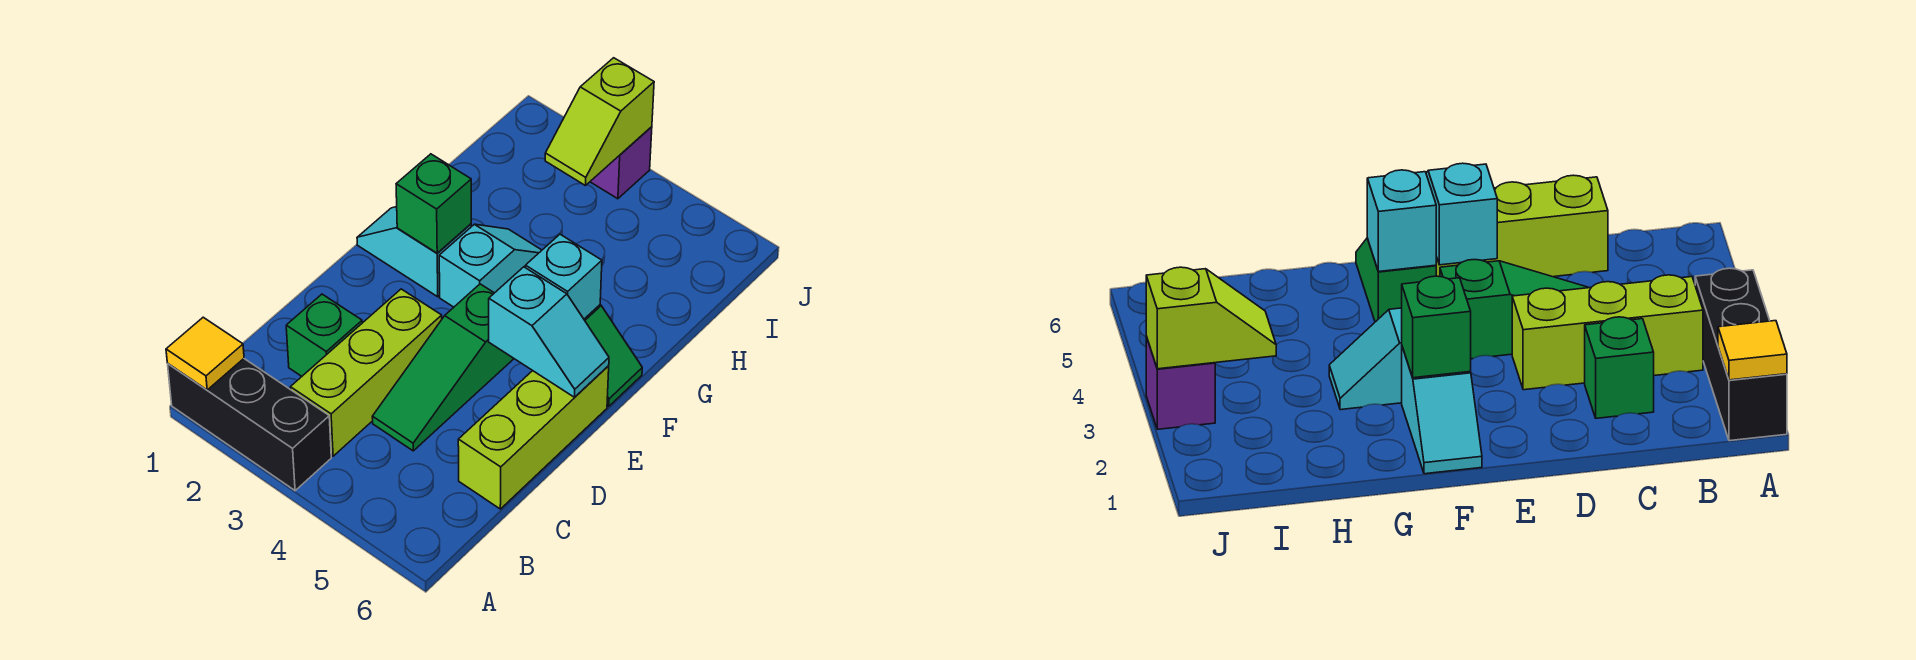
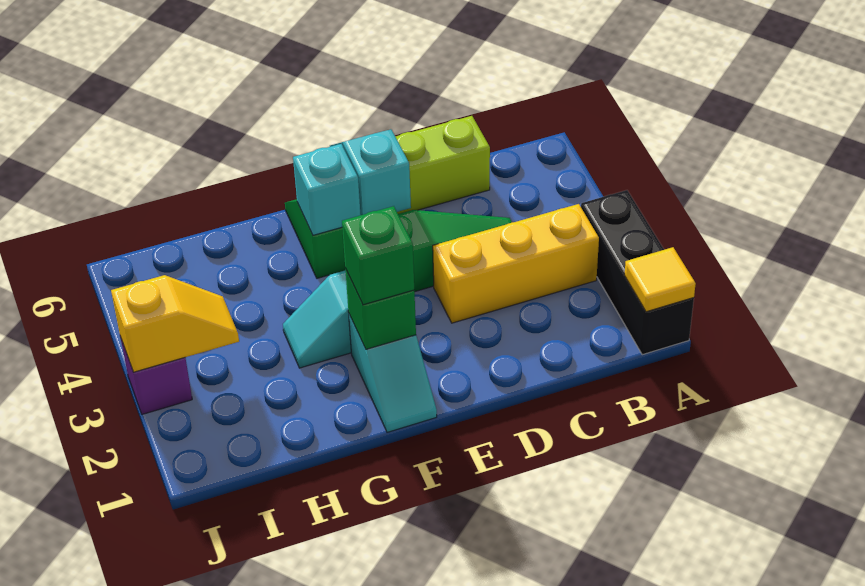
lime 1x3 brick [290,289,442,456] -> yellow 1x3 brick [433,204,599,323]
green 1x1 brick [286,294,362,376] -> green 1x1 brick moved to [342,206,414,305]
lime 1x2 slope [545,58,654,186] -> yellow 1x2 slope [111,275,239,372]

